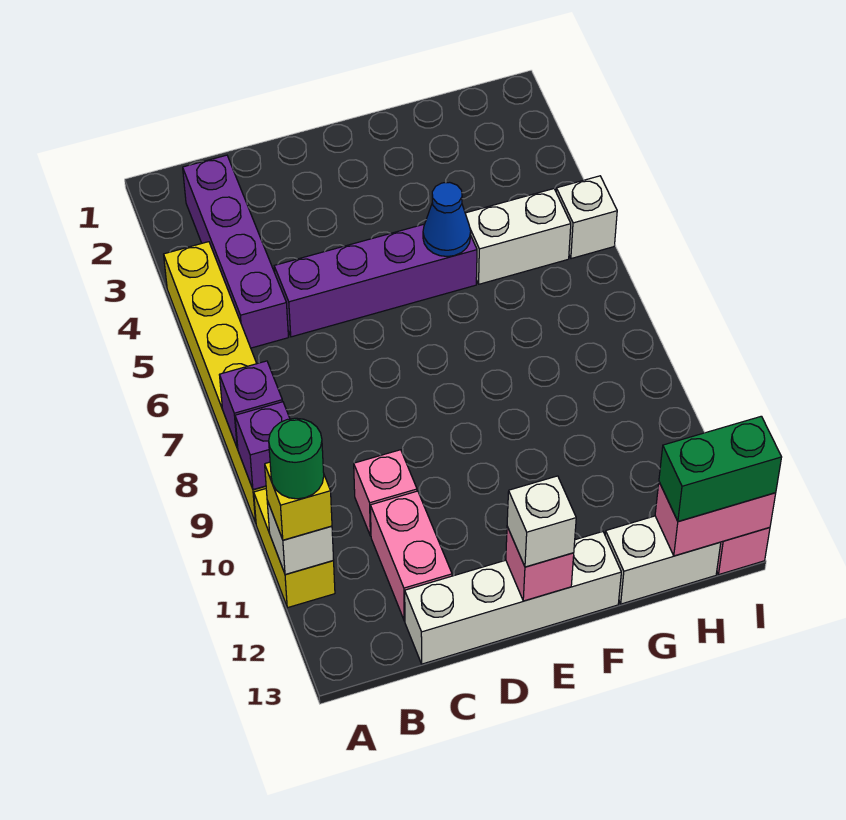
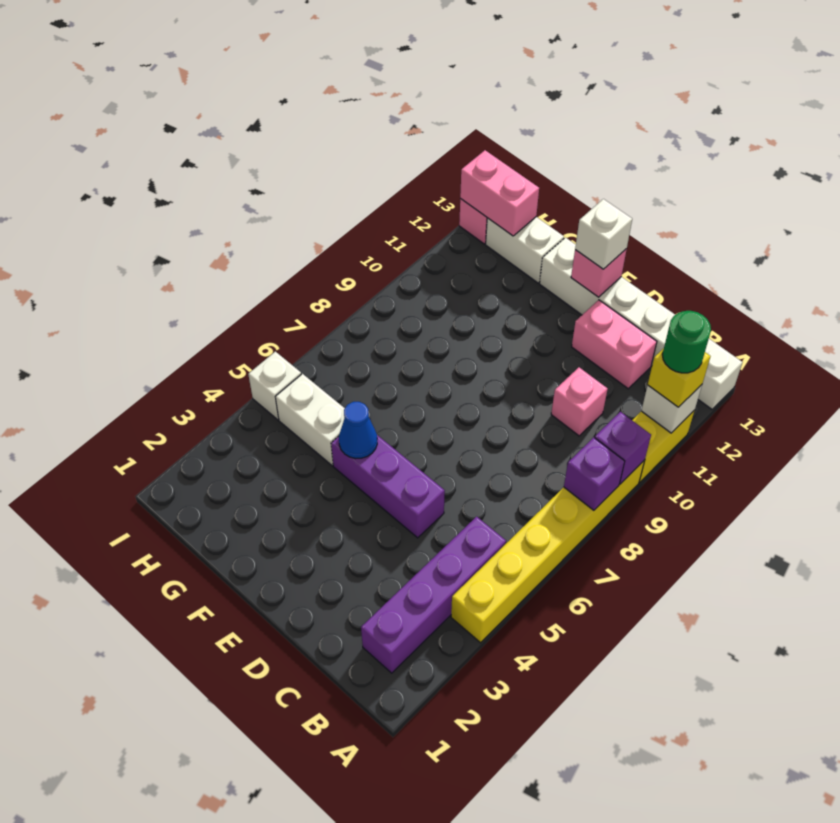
purple 1x4 brick [274,224,477,337] -> purple 1x3 brick [331,435,445,538]
pink 1x2 brick [370,491,452,621] -> pink 1x2 brick turned to [572,300,657,389]
white 1x4 brick [405,532,621,664] -> white 1x6 brick [540,238,742,409]
green 1x2 brick [659,416,782,522] -> none

